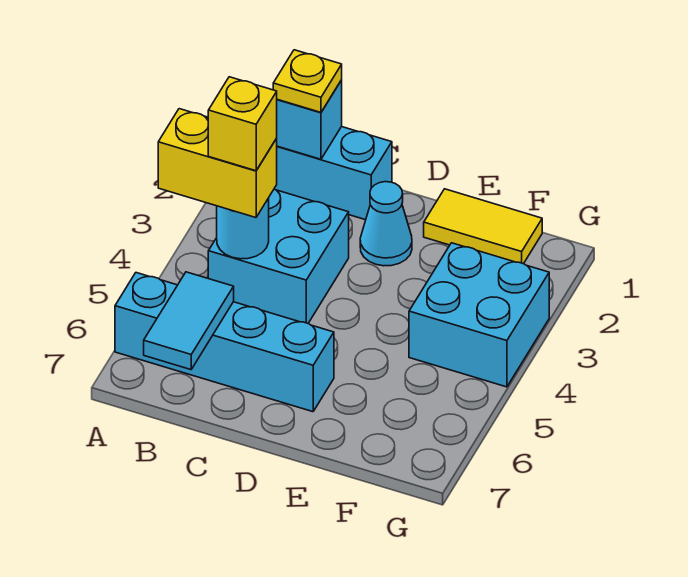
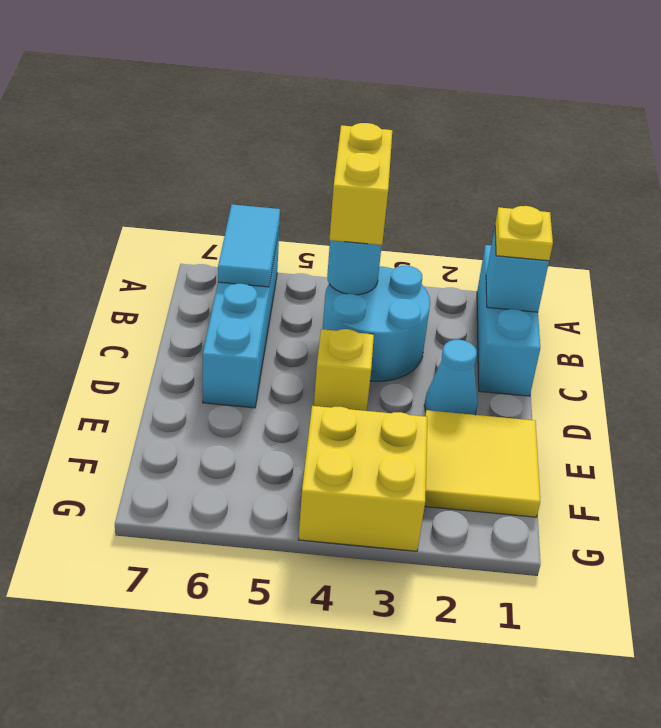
cyan 2x2 brick [208,189,349,323] -> cyan 2x2 round brick [323,266,430,381]
yellow 1x1 brick [208,77,277,171] -> yellow 1x1 brick moved to [314,329,374,411]
cyan 1x2 tile [144,272,234,370] -> cyan 1x2 tile turned to [218,204,280,287]
yellow 1x2 tile [424,189,542,264] -> yellow 2x2 tile [425,410,540,517]
cyan 2x2 brick [409,243,549,387] -> yellow 2x2 brick [298,406,427,551]

